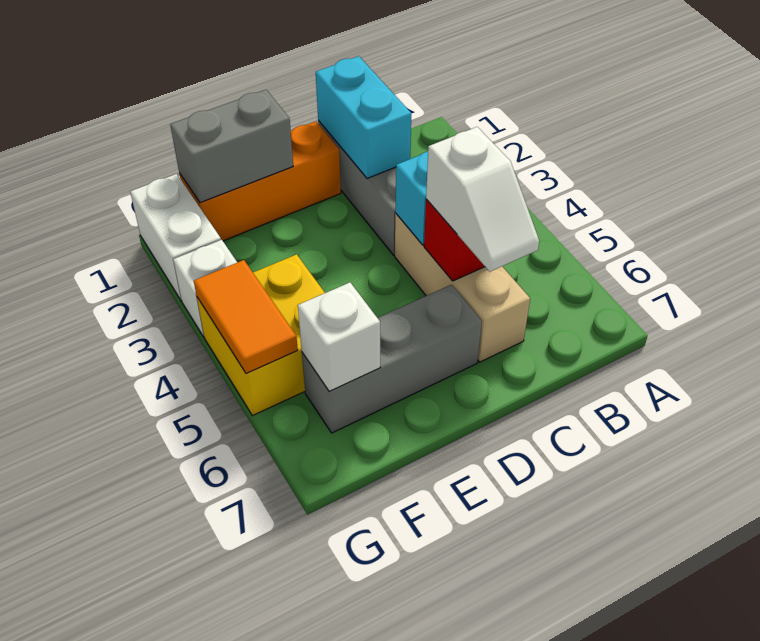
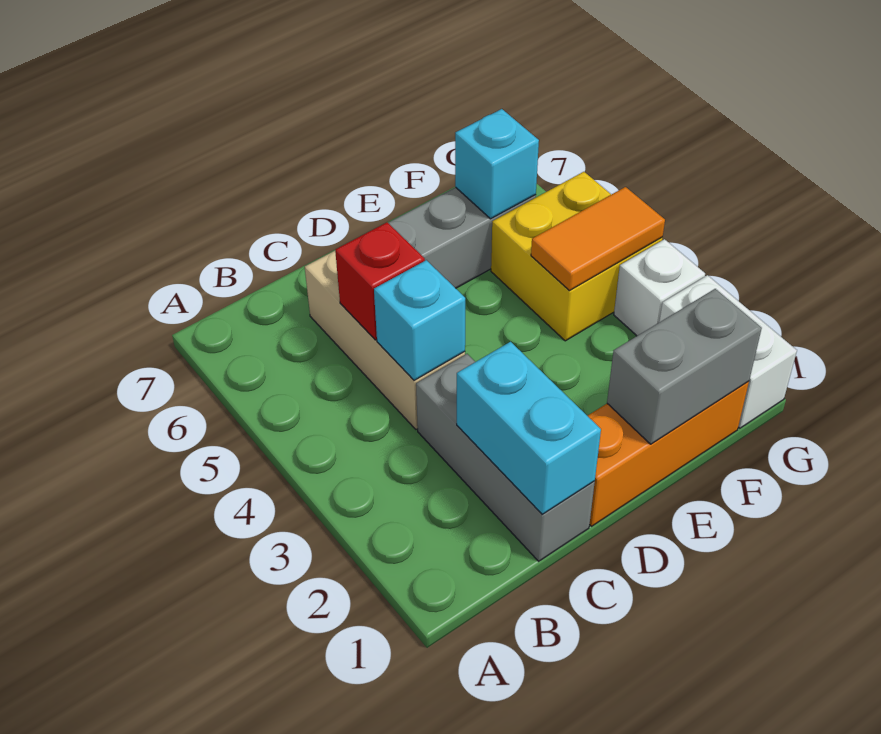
white 1x2 slope [426,127,539,272] -> none
white 1x1 brick [298,282,380,391] -> cyan 1x1 brick [455,109,539,219]
orange 1x2 tile [194,260,298,373] -> orange 1x2 tile turned to [531,187,665,291]

